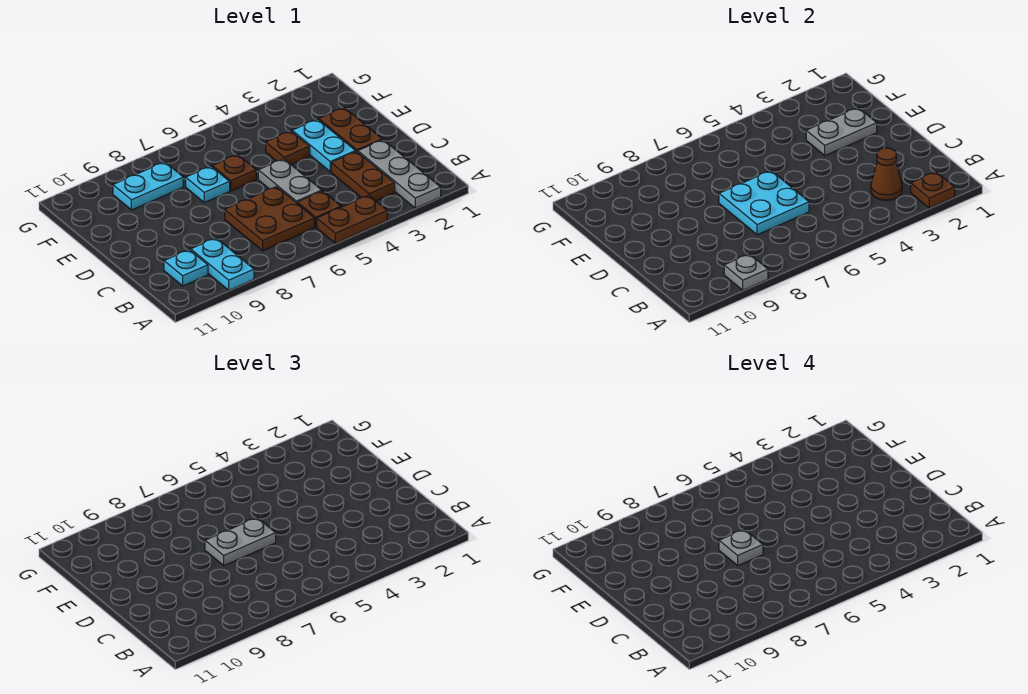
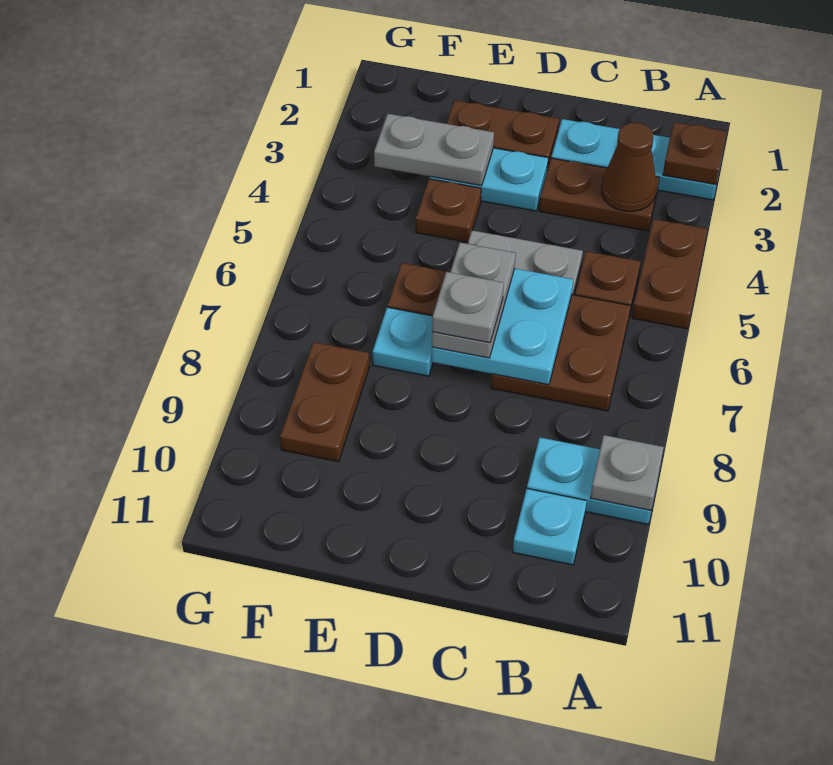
grey 1x3 plate [358,140,441,208] -> cyan 1x3 plate [551,119,716,200]
grey 1x2 plate [806,108,877,156] -> grey 1x2 plate turned to [374,114,494,186]
cyan 1x2 plate [113,162,183,210] -> brown 1x2 plate [280,342,370,462]

